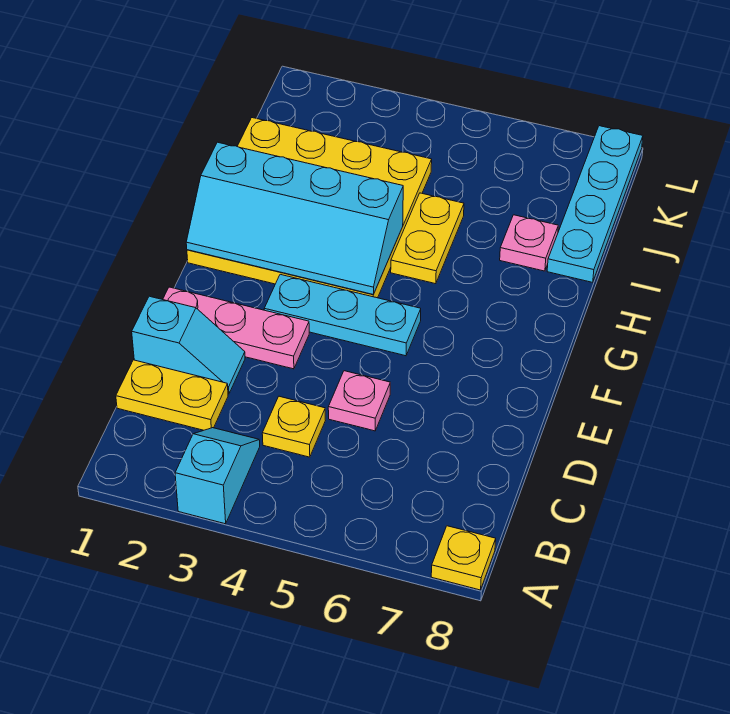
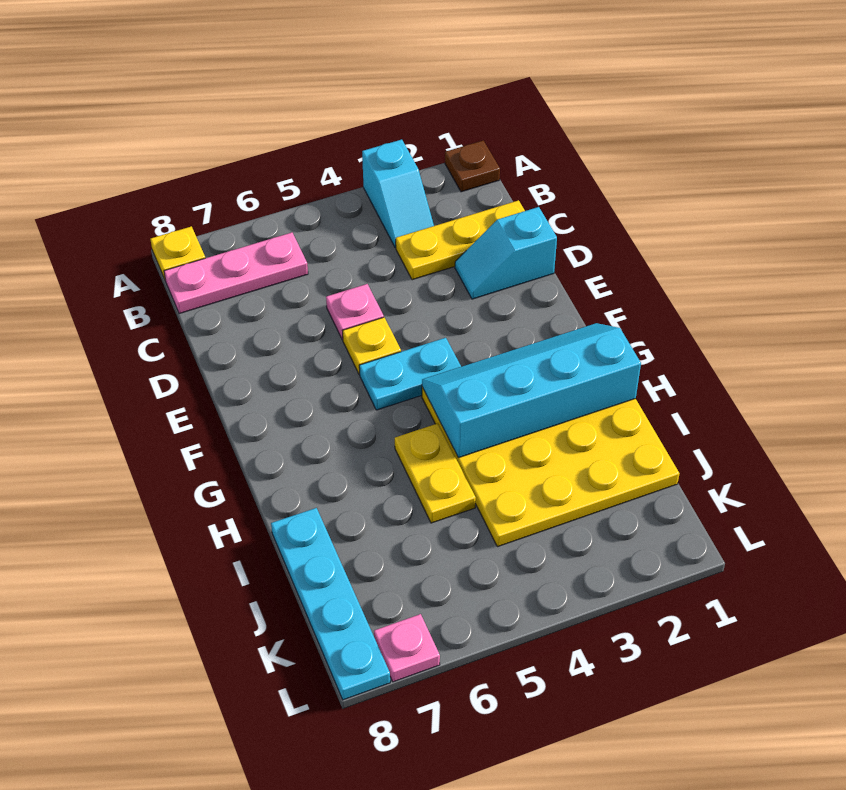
none -> brown 1x1 plate [445,141,500,192]
yellow 1x2 plate [116,360,228,430] -> yellow 1x3 plate [396,200,525,280]
yellow 1x1 plate [262,396,325,457] -> yellow 1x1 plate moved to [343,317,401,375]
pink 1x3 plate [163,287,309,369] -> pink 1x3 plate moved to [164,233,308,314]
cyan 1x3 plate [264,274,421,356] -> cyan 1x2 plate [359,338,461,410]
pink 1x1 plate [500,215,558,271] -> pink 1x1 plate moved to [374,614,440,682]

